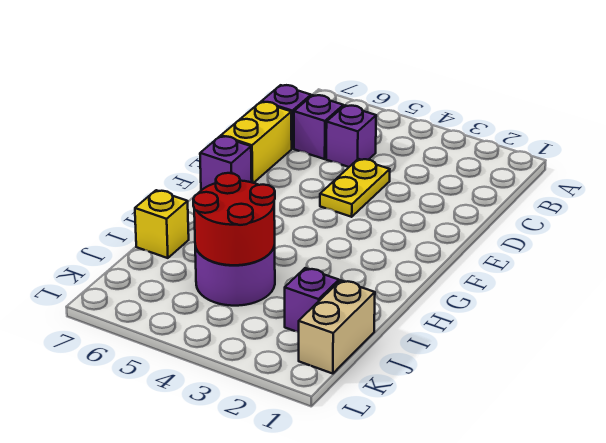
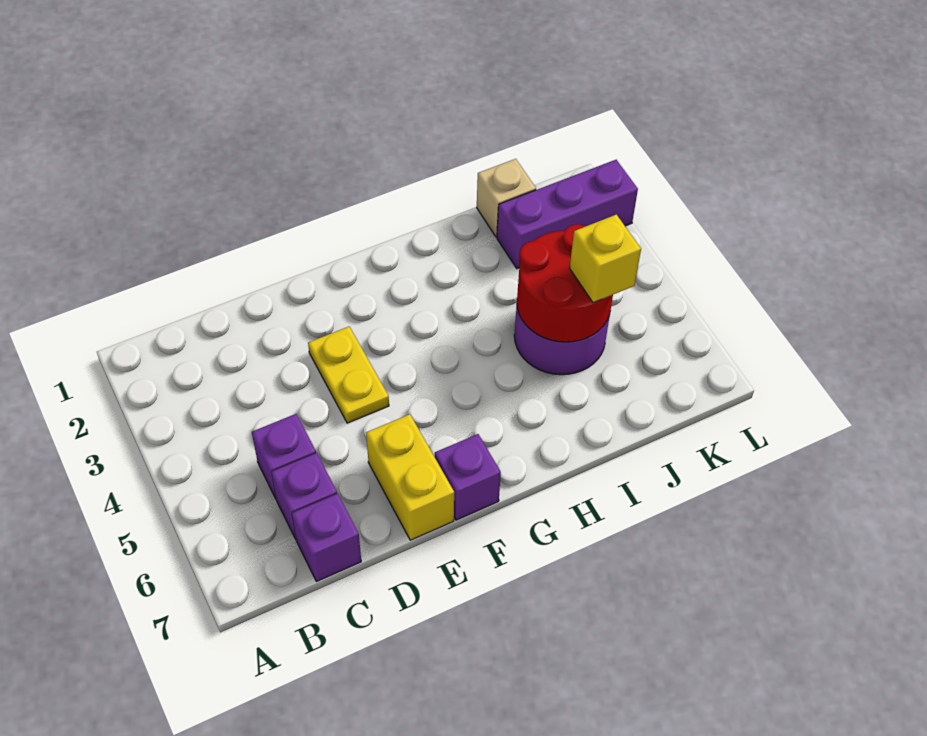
yellow 1x2 plate [320,159,390,217] -> yellow 1x2 plate turned to [308,327,389,423]
yellow 1x2 brick [221,102,292,183] -> yellow 1x2 brick turned to [366,414,454,540]
yellow 1x1 brick [135,190,189,258] -> yellow 1x1 brick moved to [570,214,641,303]
tan 1x2 brick [298,280,375,374] -> tan 1x1 brick [477,159,536,237]
purple 1x1 brick [285,268,339,332] -> purple 1x3 brick [497,160,638,269]

